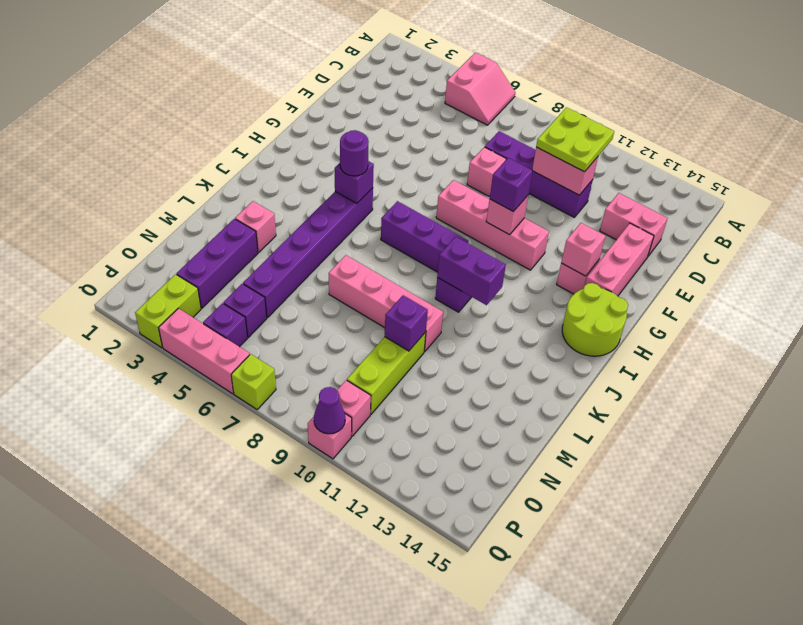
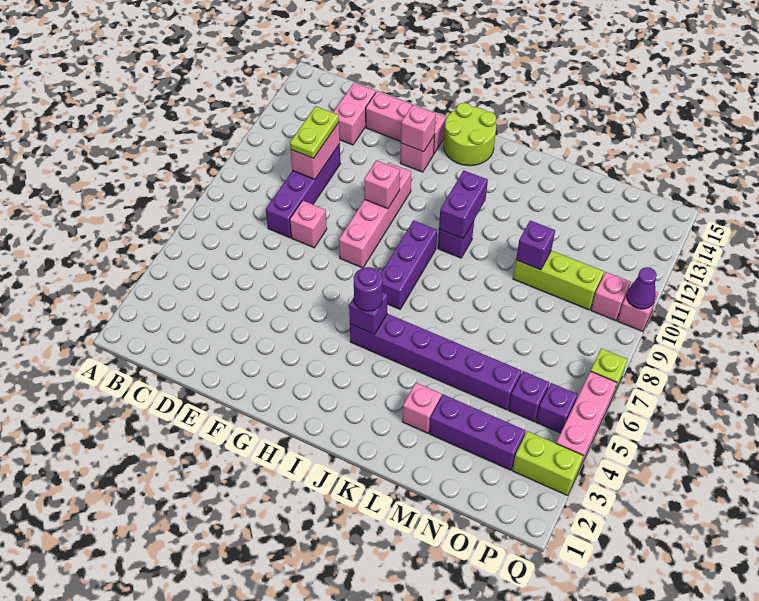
pink 2x2 slope [445,53,515,125] -> none
lime 2x2 plate [536,107,614,172] -> lime 1x2 plate [290,106,339,159]
purple 1x1 brick [490,158,533,212] -> none
pink 1x4 brick [329,255,443,352] -> none

